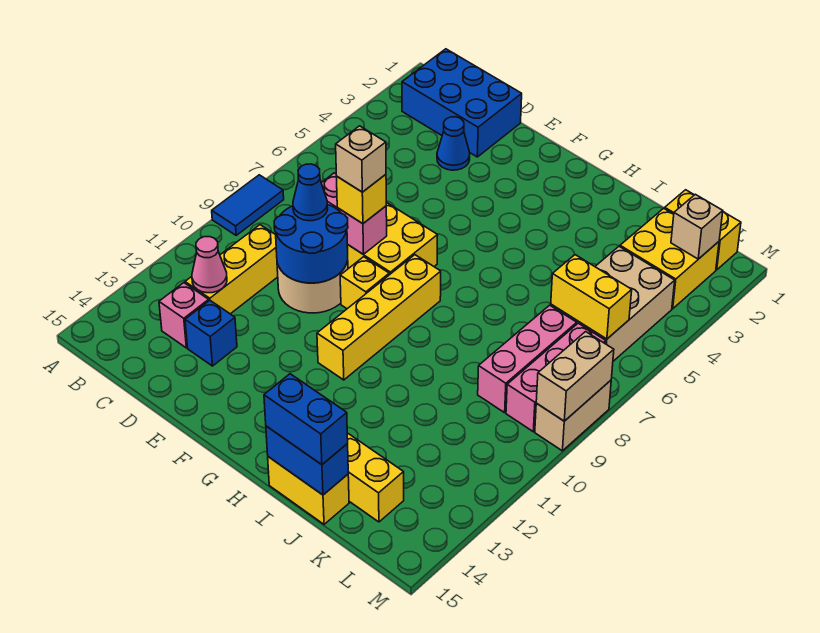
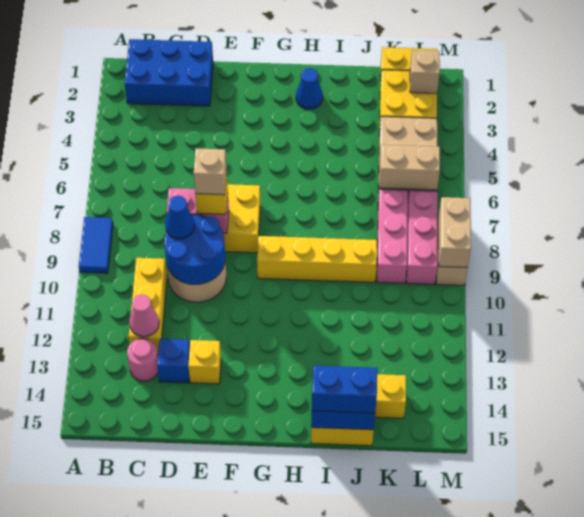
pink 1x1 brick [159,283,209,348] -> pink 1x1 round brick [127,338,158,381]
blue 1x1 cone [437,117,470,170] -> blue 1x1 cone moved to [296,68,323,109]
yellow 1x1 brick [340,257,389,309] -> yellow 1x1 brick moved to [188,340,221,384]
yellow 1x4 brick [317,255,441,380] -> yellow 1x4 brick turned to [257,236,377,282]
yellow 1x2 brick [551,255,632,339] -> tan 1x2 brick [380,145,440,190]

